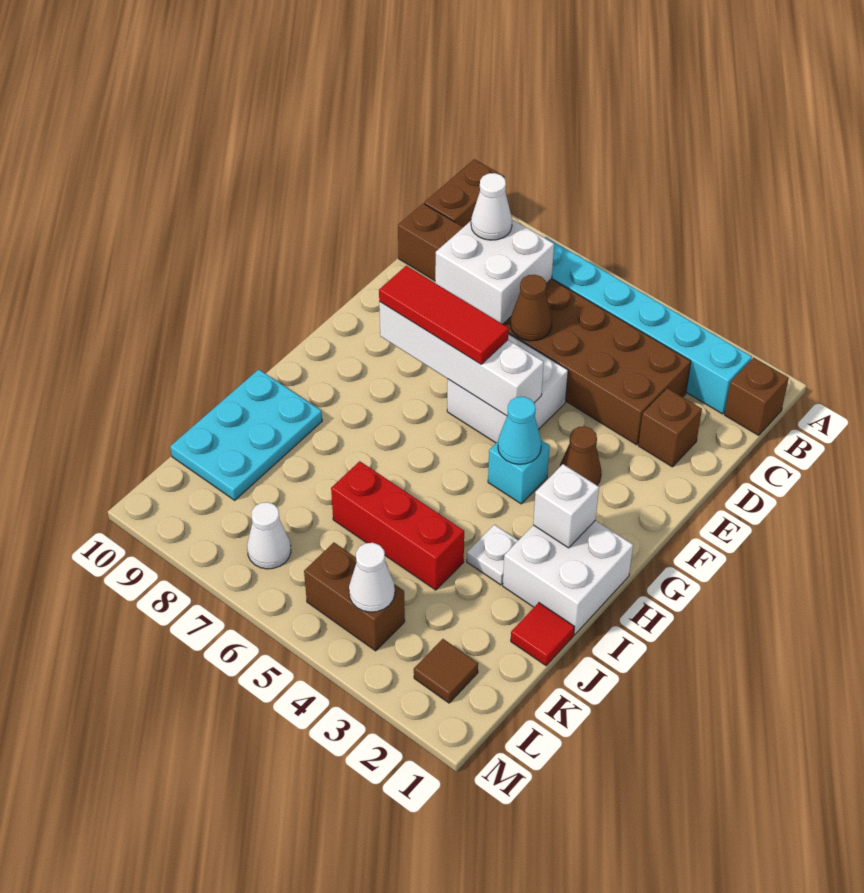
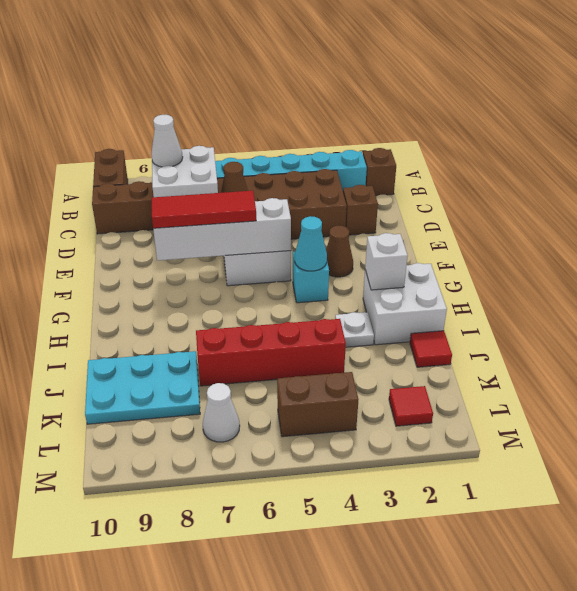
cyan 2x3 plate [170,369,322,500] -> cyan 2x3 plate turned to [85,351,200,424]
red 1x3 brick [331,461,464,590] -> red 1x4 brick [196,319,346,386]
brown 1x1 tile [414,639,478,703] -> red 1x1 tile [389,386,433,426]
white 1x1 cone [349,543,395,612] -> none

